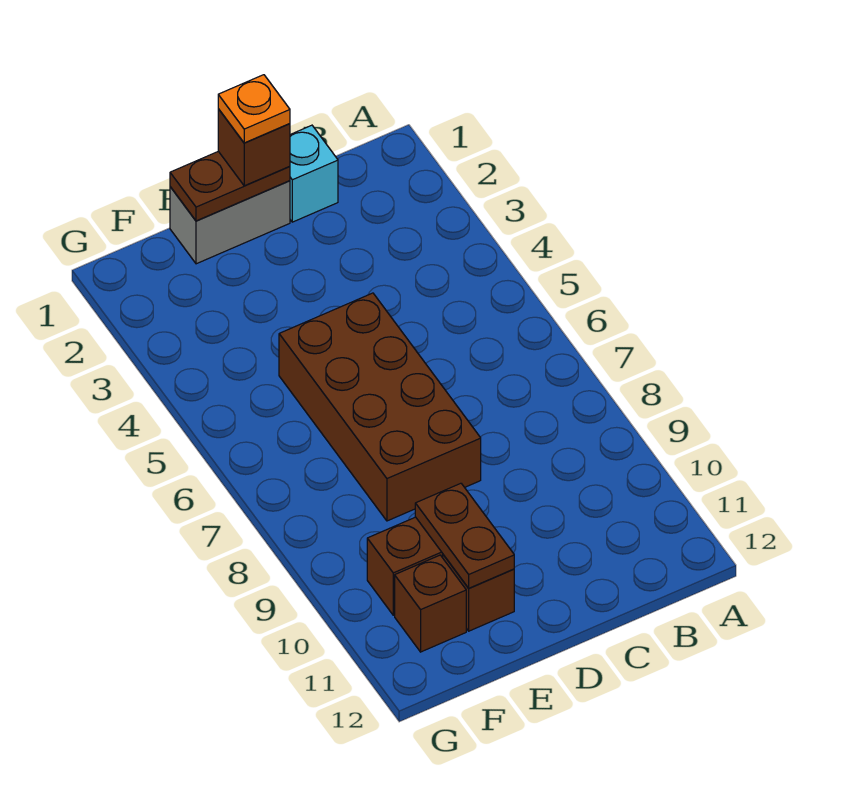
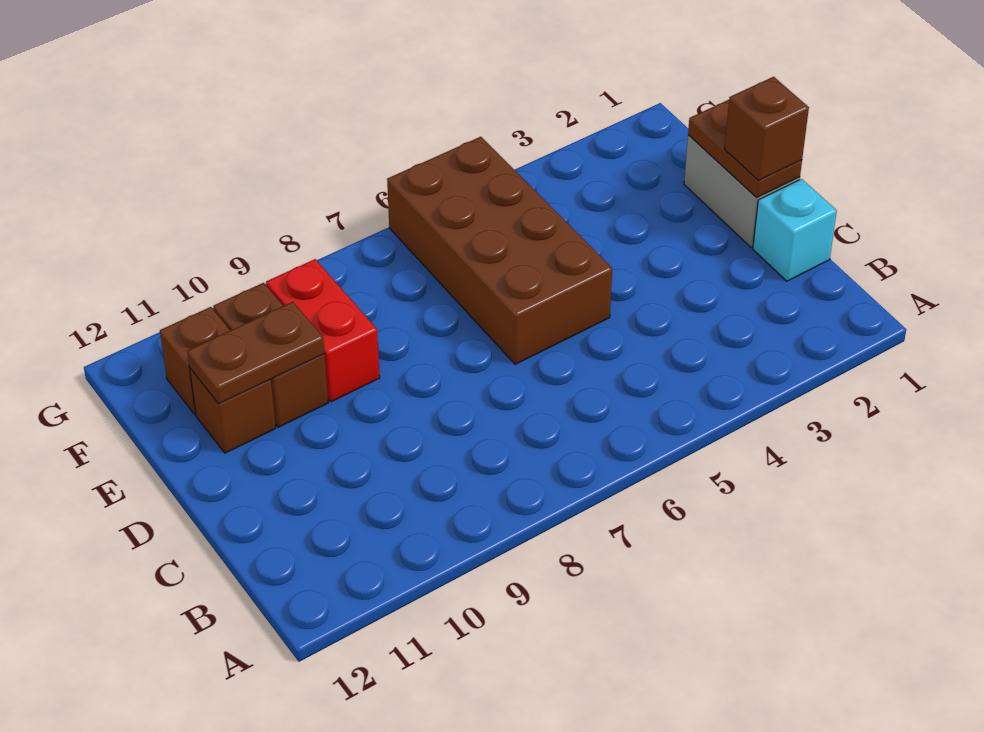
orange 1x1 plate [218,75,290,143] -> none
brown 2x4 brick [279,293,481,521] -> brown 2x4 brick turned to [387,137,612,364]
none -> red 1x2 brick [266,259,380,402]

